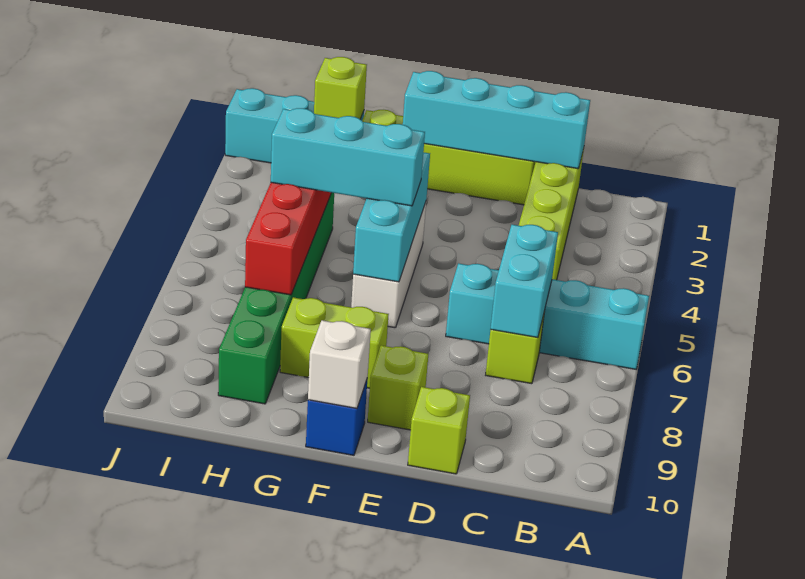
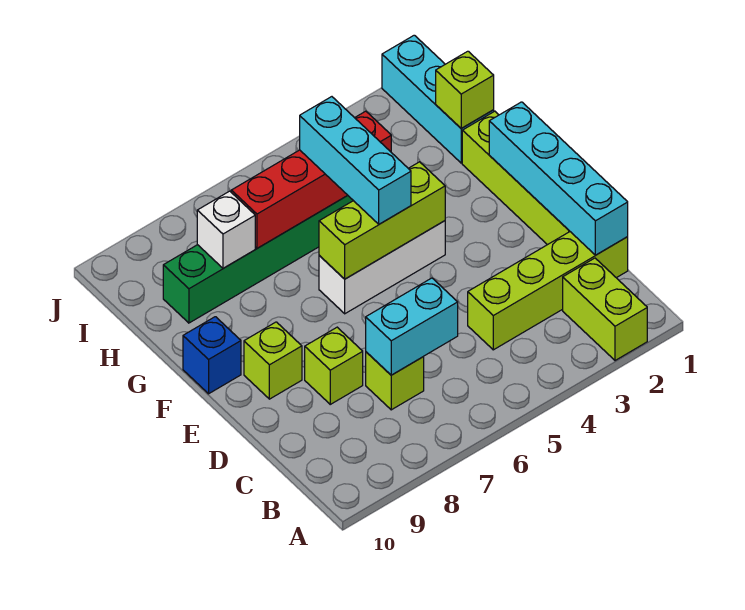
cyan 1x4 brick [446,263,649,369] -> none
lime 1x1 brick [408,387,470,474] -> lime 1x1 brick moved to [305,327,363,404]
cyan 1x3 brick [353,152,430,282] -> lime 1x3 brick [319,162,445,279]
lime 1x2 brick [280,297,389,388] -> lime 1x2 brick moved to [563,258,647,361]
white 1x1 brick [308,320,371,408] -> white 1x1 brick moved to [197,191,255,268]

